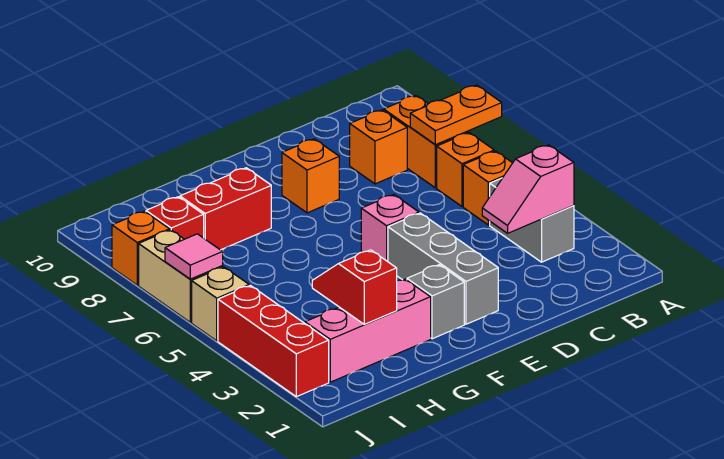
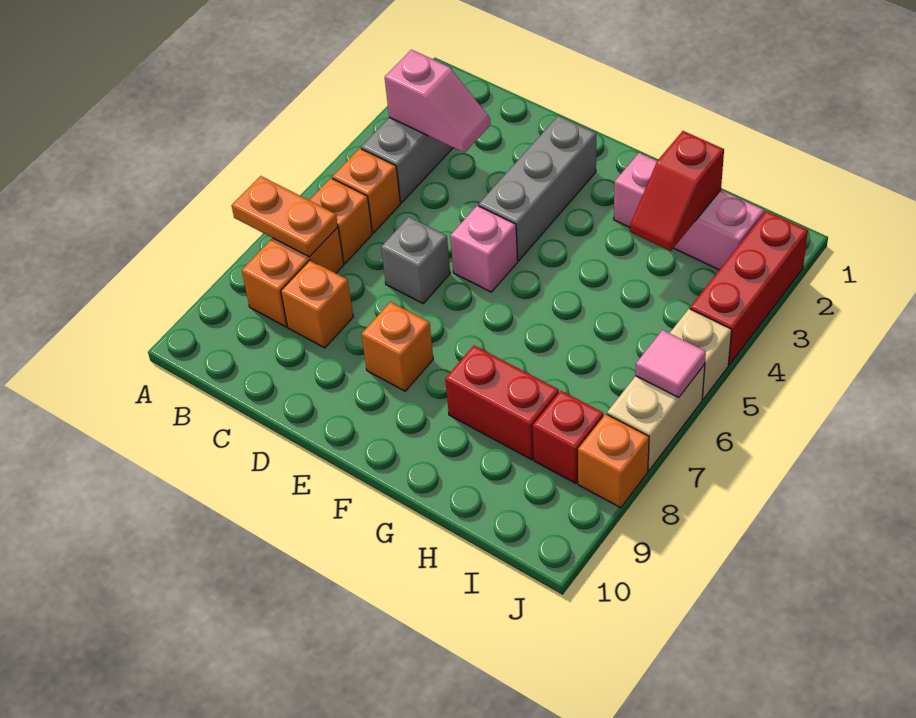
grey 1x1 brick [407,265,464,339] -> grey 1x1 brick moved to [381,217,450,303]

